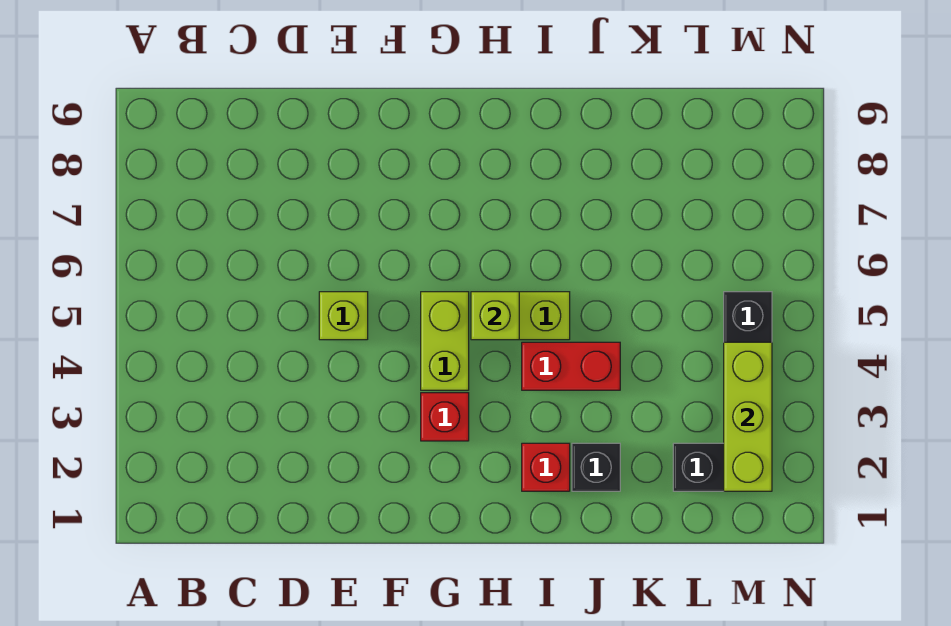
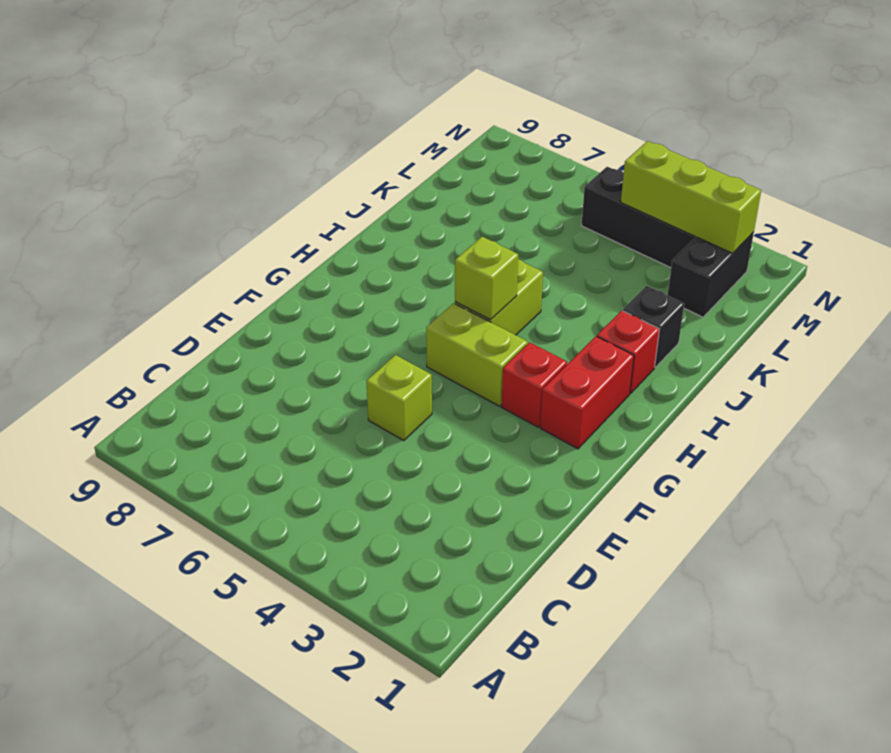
red 1x2 brick [522,342,620,390] -> red 1x2 brick moved to [540,336,634,449]

